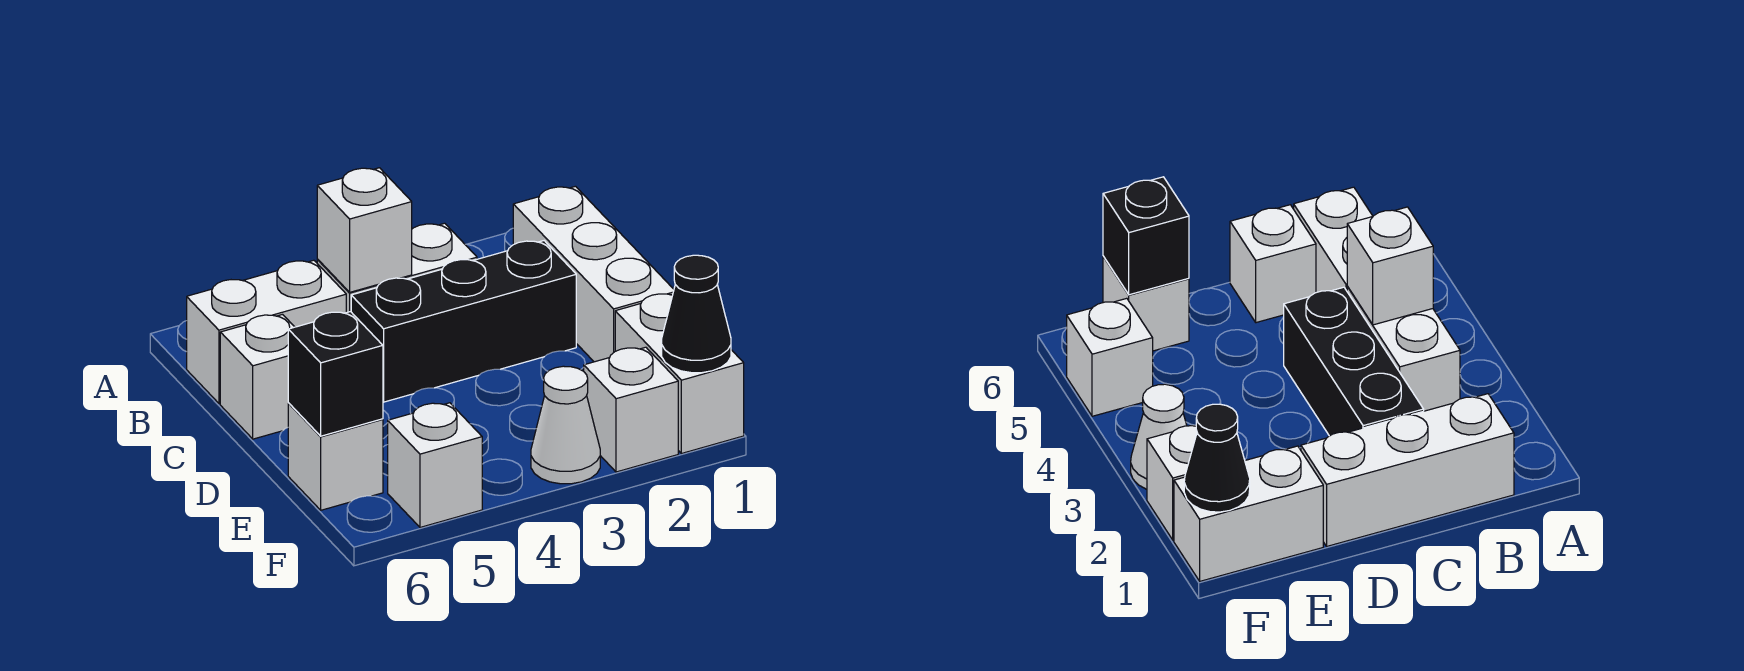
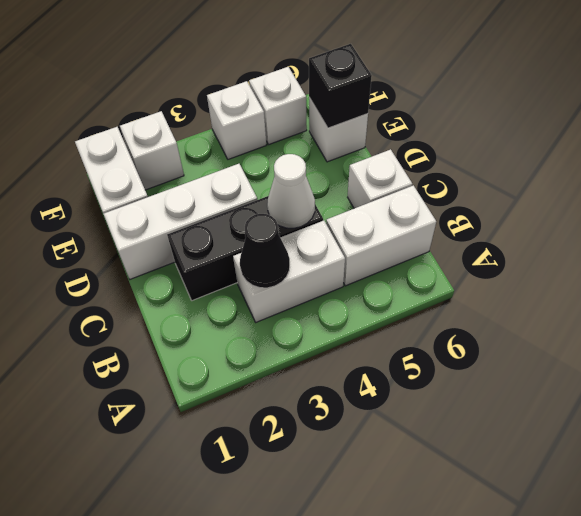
white 1x3 brick [513,186,674,362] -> white 1x3 brick turned to [104,164,257,279]
white 1x1 brick [317,168,412,292] -> white 1x1 brick moved to [207,81,266,159]
black 1x1 cone [662,255,731,373] -> black 1x1 cone moved to [240,214,290,288]
white 1x1 cone [531,366,600,484] -> white 1x1 cone moved to [267,154,315,228]

